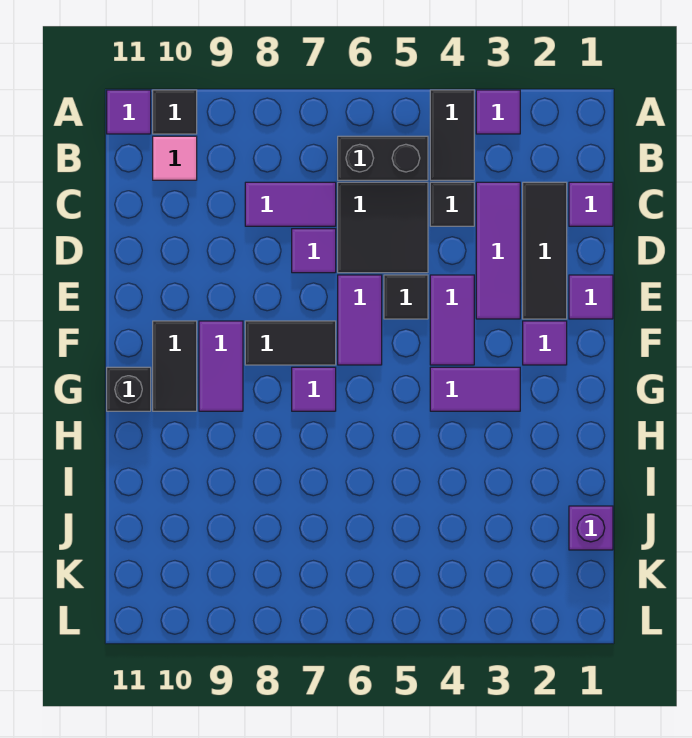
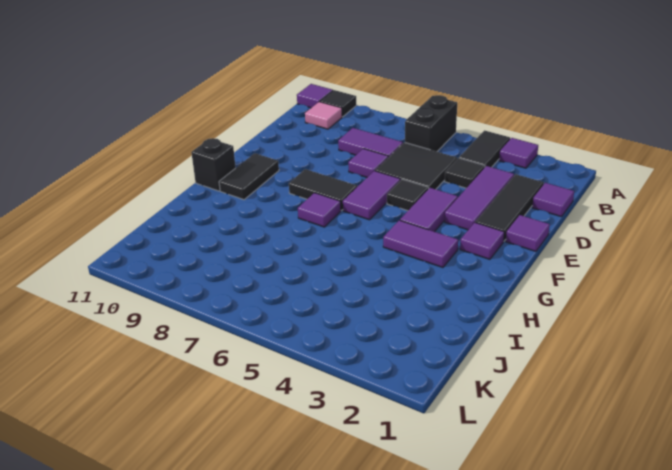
black 1x2 brick [338,136,428,180] -> black 1x2 brick turned to [405,95,457,152]
purple 1x2 tile [199,321,243,411] -> none
purple 1x1 brick [569,506,613,550] -> none

